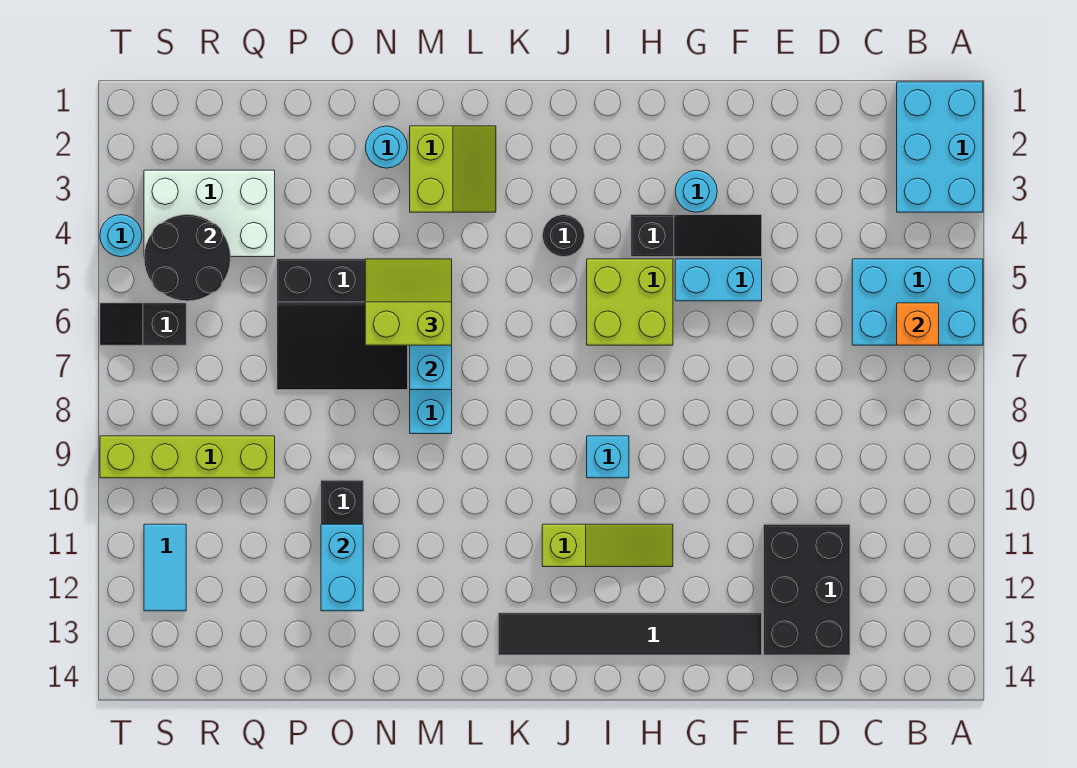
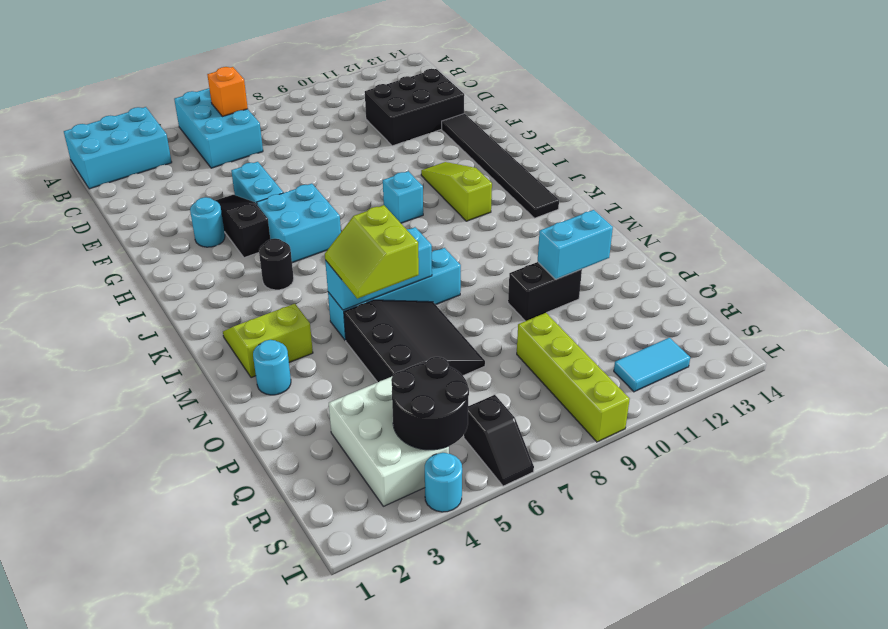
lime 2x2 brick [587,259,673,345] -> cyan 2x2 brick [257,184,341,263]

